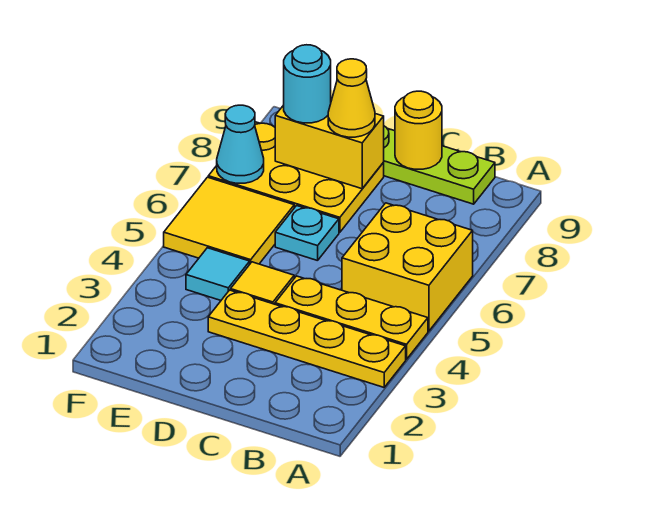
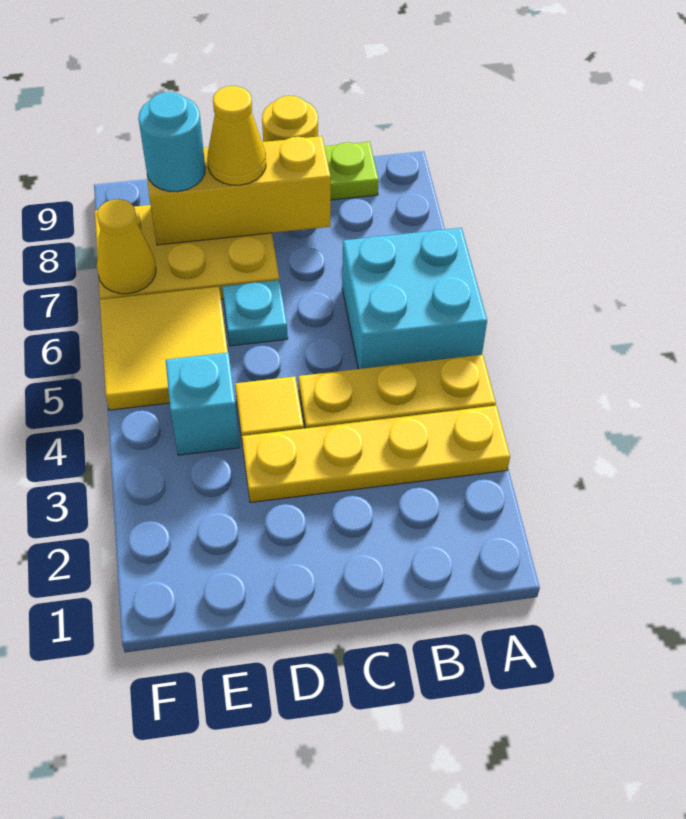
yellow 2x2 brick [342,203,473,331] -> cyan 2x2 brick [342,228,487,369]
yellow 1x2 brick [275,100,384,189] -> yellow 1x3 brick [147,136,331,245]
cyan 1x1 tile [186,248,250,300] -> cyan 1x1 brick [166,353,240,455]
cyan 1x1 cone [217,105,264,183] -> yellow 1x1 cone [97,199,156,294]

